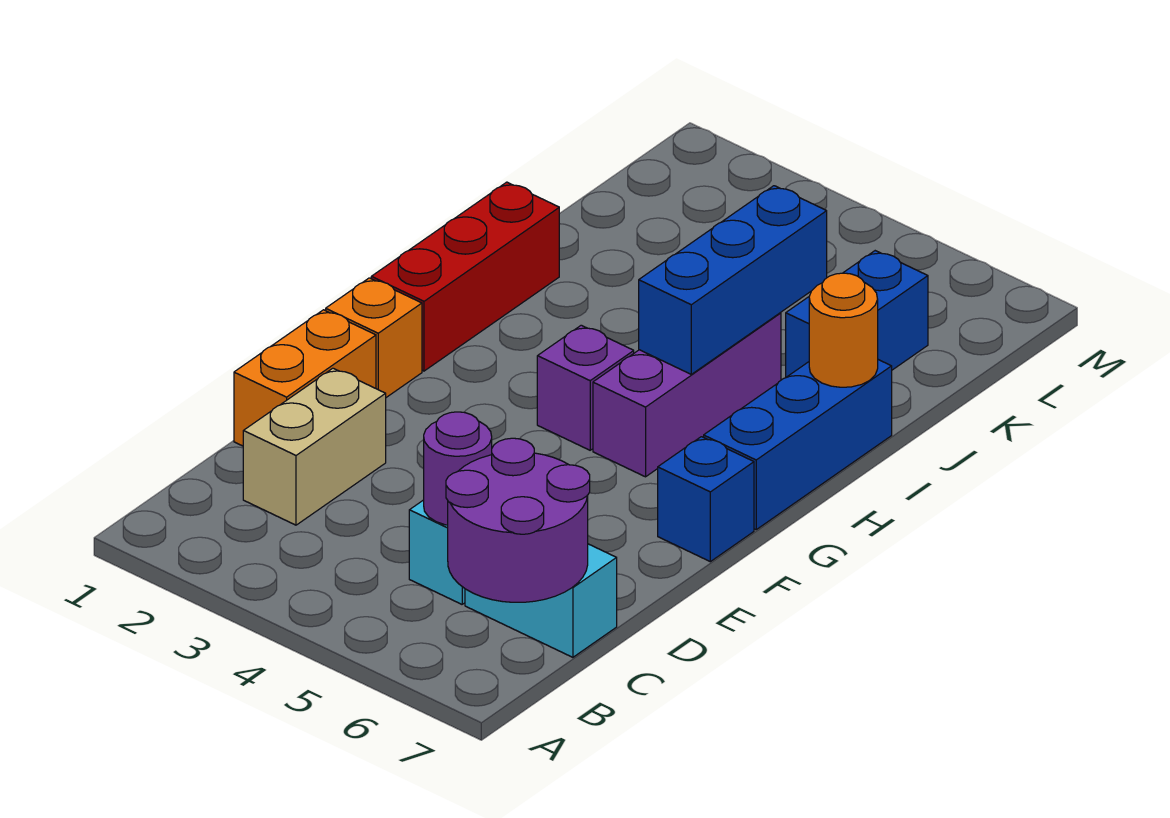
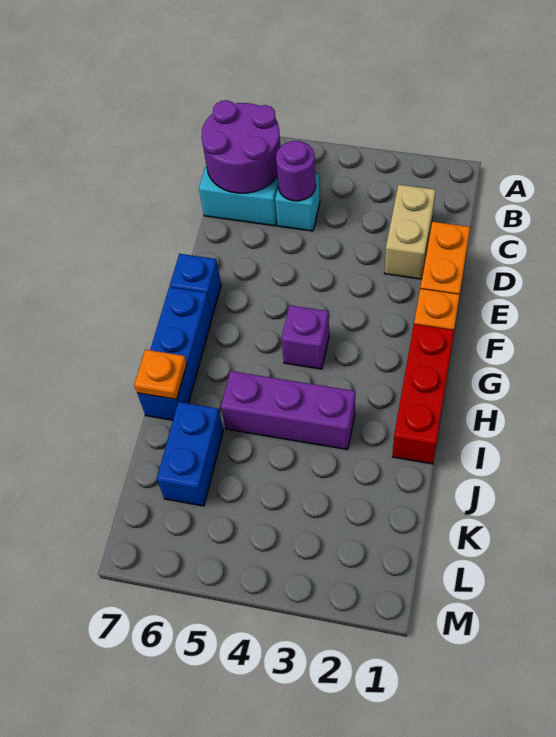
purple 1x3 brick [593,313,781,477] -> purple 1x3 brick turned to [221,371,355,450]
blue 1x3 brick [639,186,827,374] -> none
orange 1x1 round brick [809,273,878,387] -> orange 1x1 plate [134,349,187,399]

